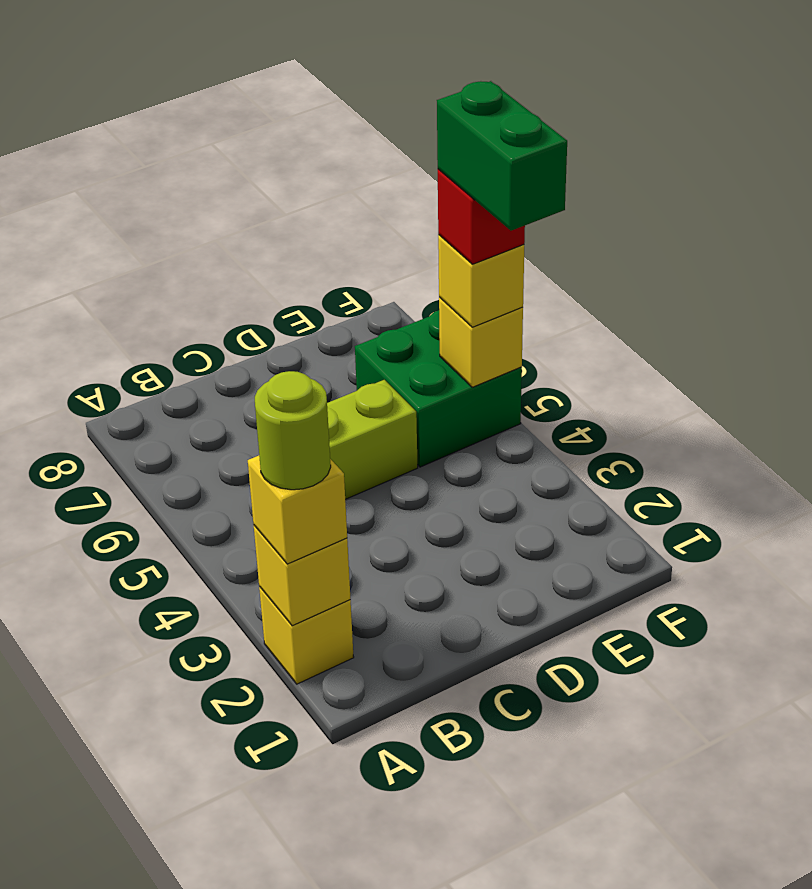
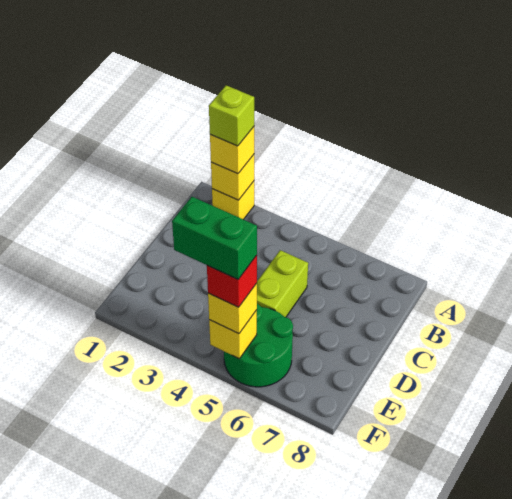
lime 1x1 round brick [255,371,331,490] -> lime 1x1 brick [209,85,254,146]
green 2x2 brick [355,310,522,467] -> green 2x2 round brick [224,304,293,387]

